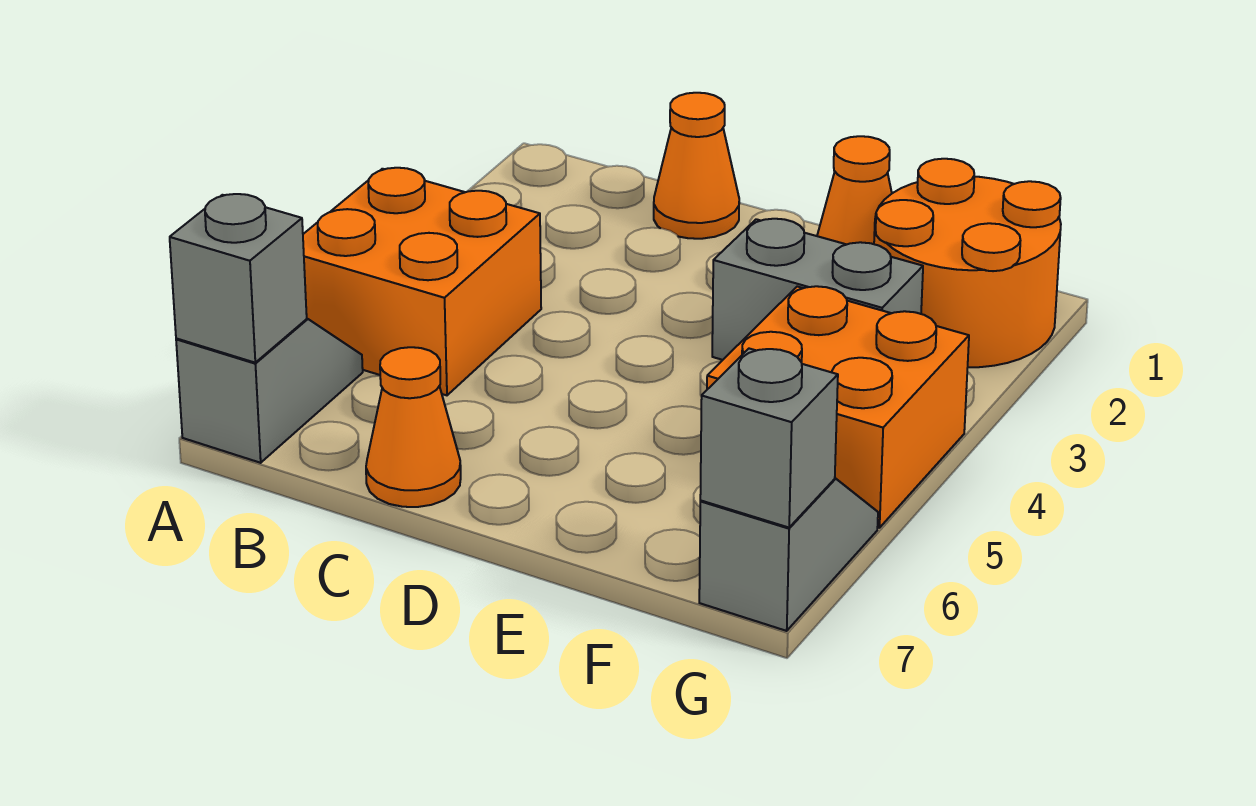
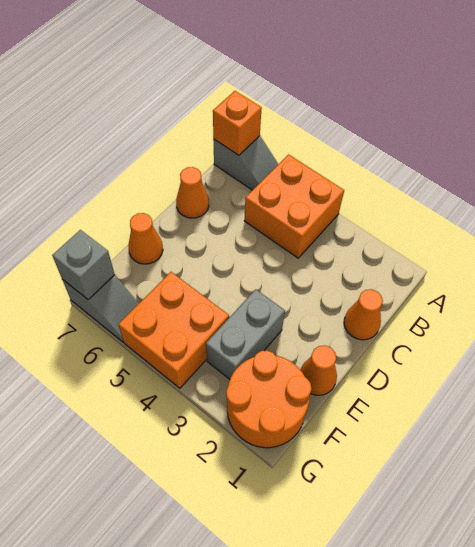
grey 1x1 brick [170,194,307,363] -> orange 1x1 brick [213,91,262,155]
none -> orange 1x1 cone [128,213,163,264]

